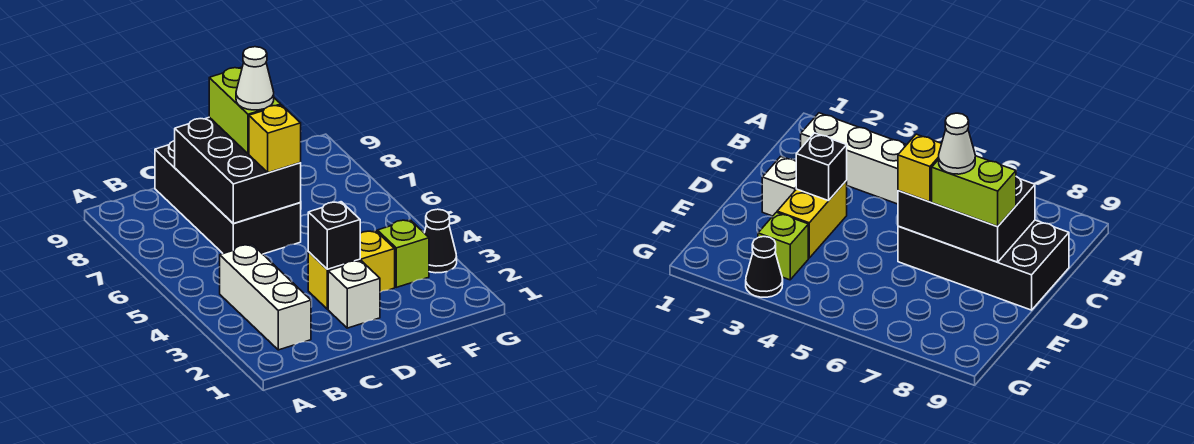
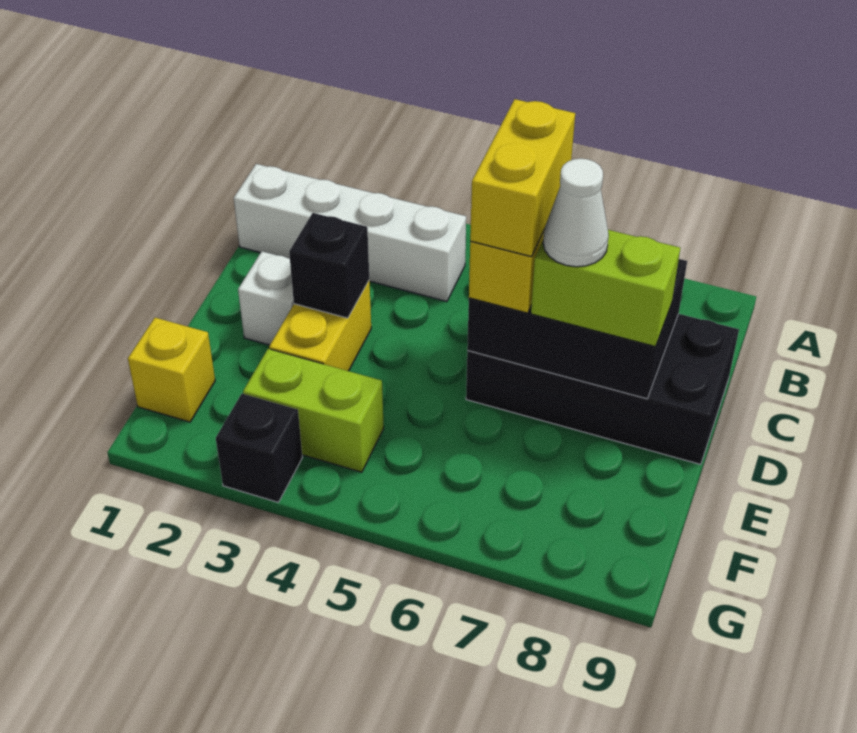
white 1x3 brick [220,244,311,350] -> white 1x4 brick [234,164,466,302]
none -> yellow 1x2 brick [470,99,575,257]
none -> yellow 1x1 brick [128,318,215,422]
lime 1x1 brick [377,220,429,287] -> lime 1x2 brick [243,349,384,472]
black 1x1 cone [425,209,457,273] -> black 1x1 brick [216,394,302,502]

